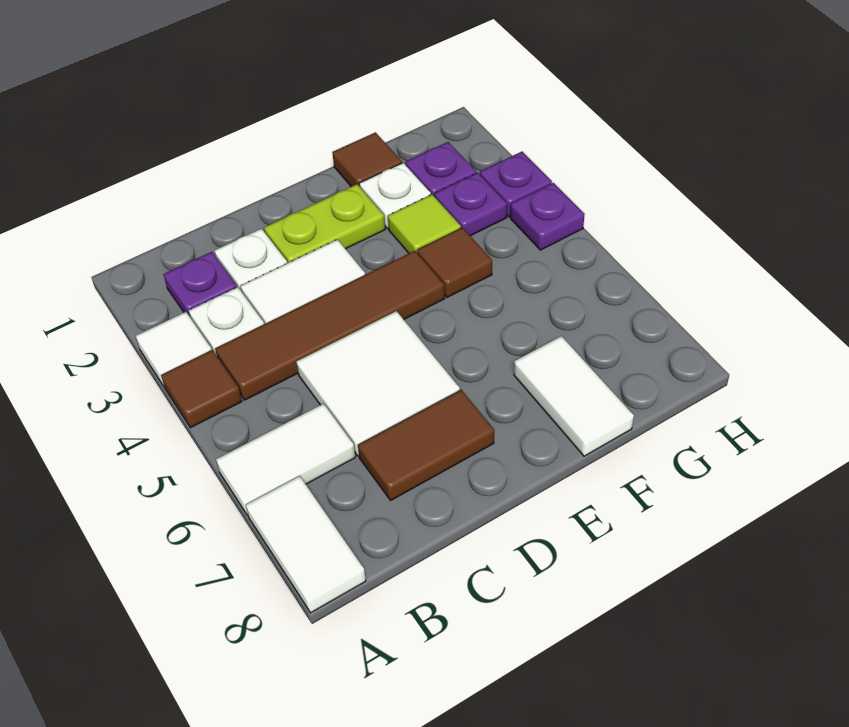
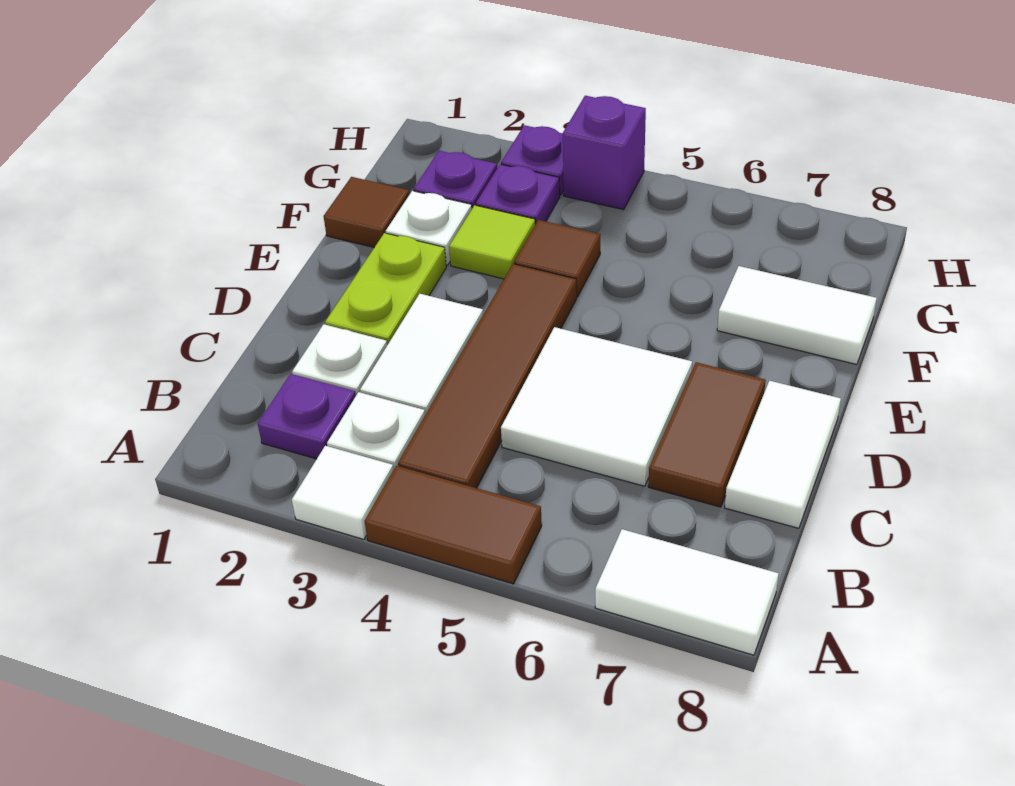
brown 1x1 tile [161,350,242,428] -> brown 1x2 tile [365,466,542,584]
white 1x2 tile [216,404,355,516] -> white 1x2 tile moved to [725,381,841,528]
purple 1x1 plate [510,183,585,250] -> purple 1x1 brick [563,96,646,210]

